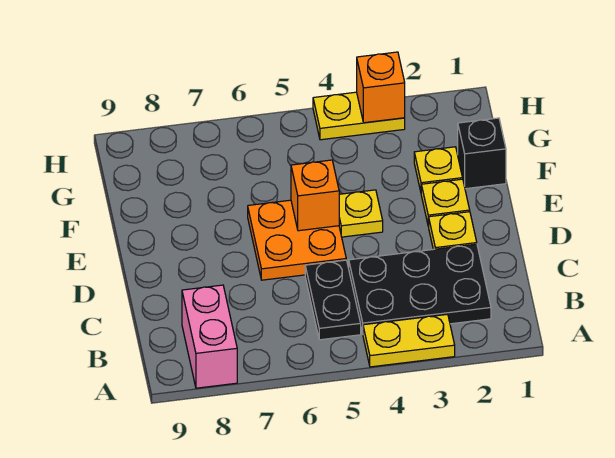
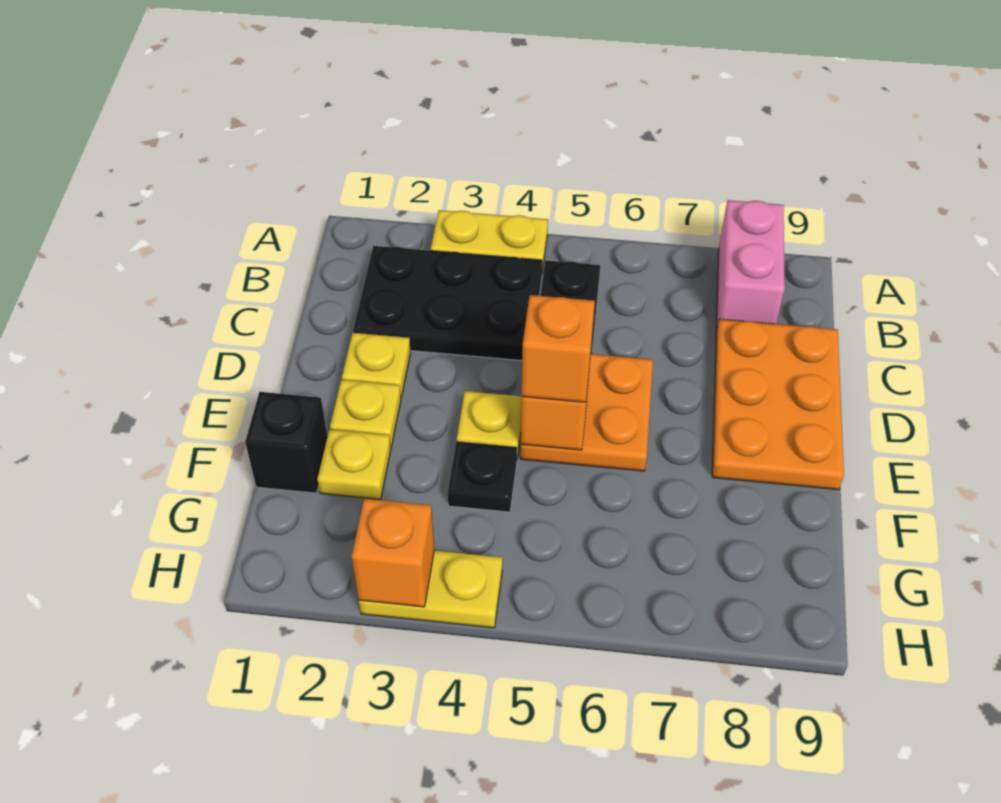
none -> orange 2x3 plate [712,319,844,490]
none -> orange 1x1 brick [522,295,595,402]
none -> black 1x1 plate [448,441,517,512]

